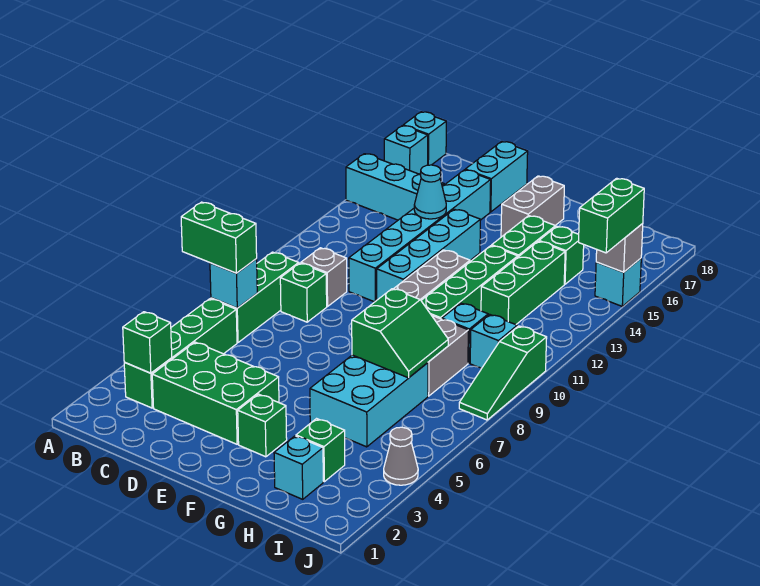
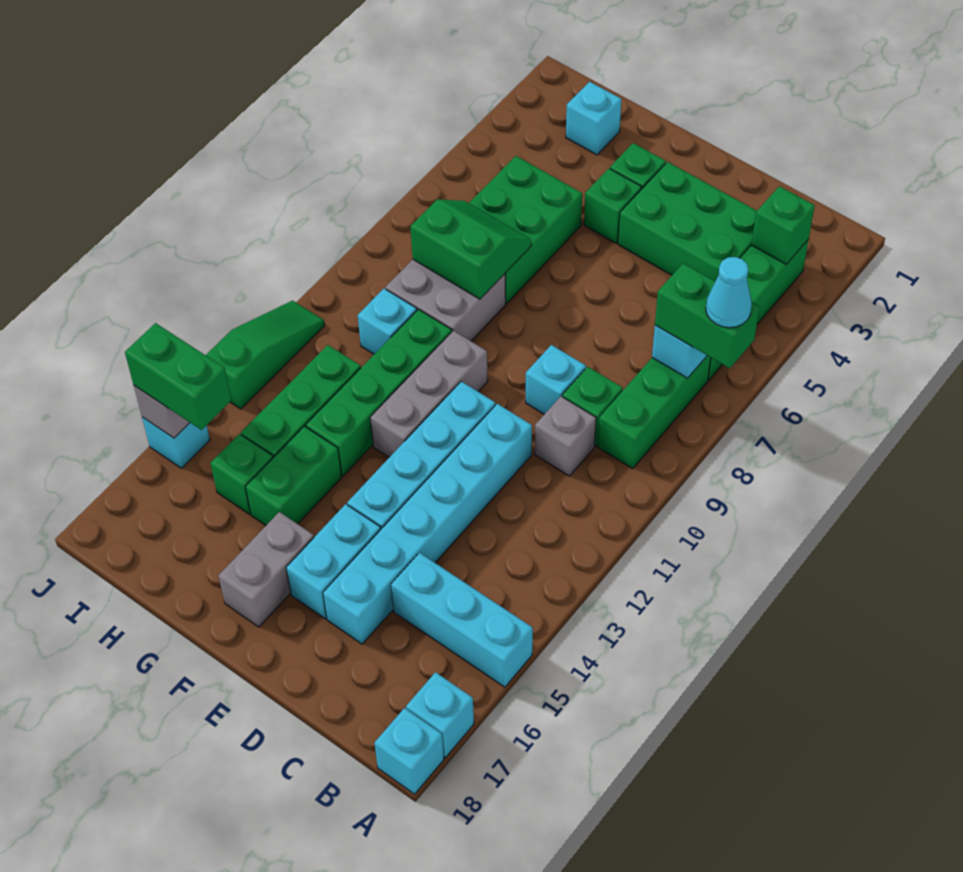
cyan 1x1 cone [414,165,446,219] -> cyan 1x1 cone moved to [706,257,752,328]
cyan 1x2 brick [465,142,528,212] -> cyan 1x2 brick moved to [286,504,381,619]
cyan 2x3 brick [310,355,428,447] -> green 2x3 brick [469,156,582,303]
green 2x2 slope [352,289,448,378] -> green 2x2 slope turned to [410,199,531,299]
green 1x1 brick [296,419,345,482] -> green 1x1 brick moved to [584,168,642,243]
cyan 1x1 brick [470,314,517,368] -> cyan 1x1 brick moved to [526,345,586,414]
grey 1x1 cone [384,427,418,485] -> none
green 1x3 slope [459,326,547,420] -> green 1x3 slope moved to [206,301,325,409]
green 1x2 brick [579,178,644,253] -> green 1x2 brick turned to [125,323,231,430]

